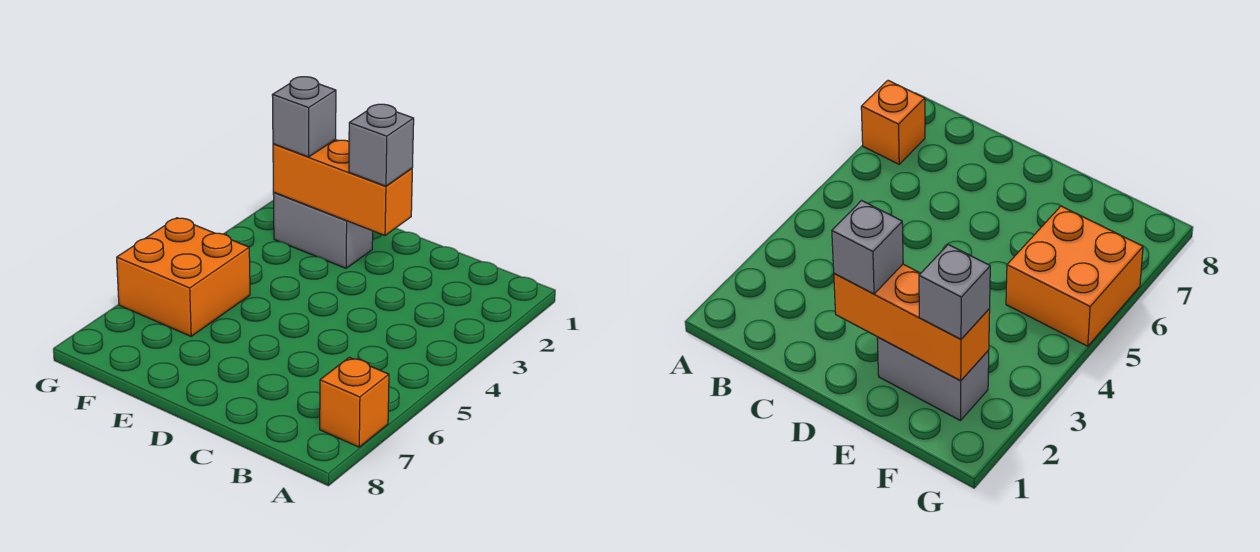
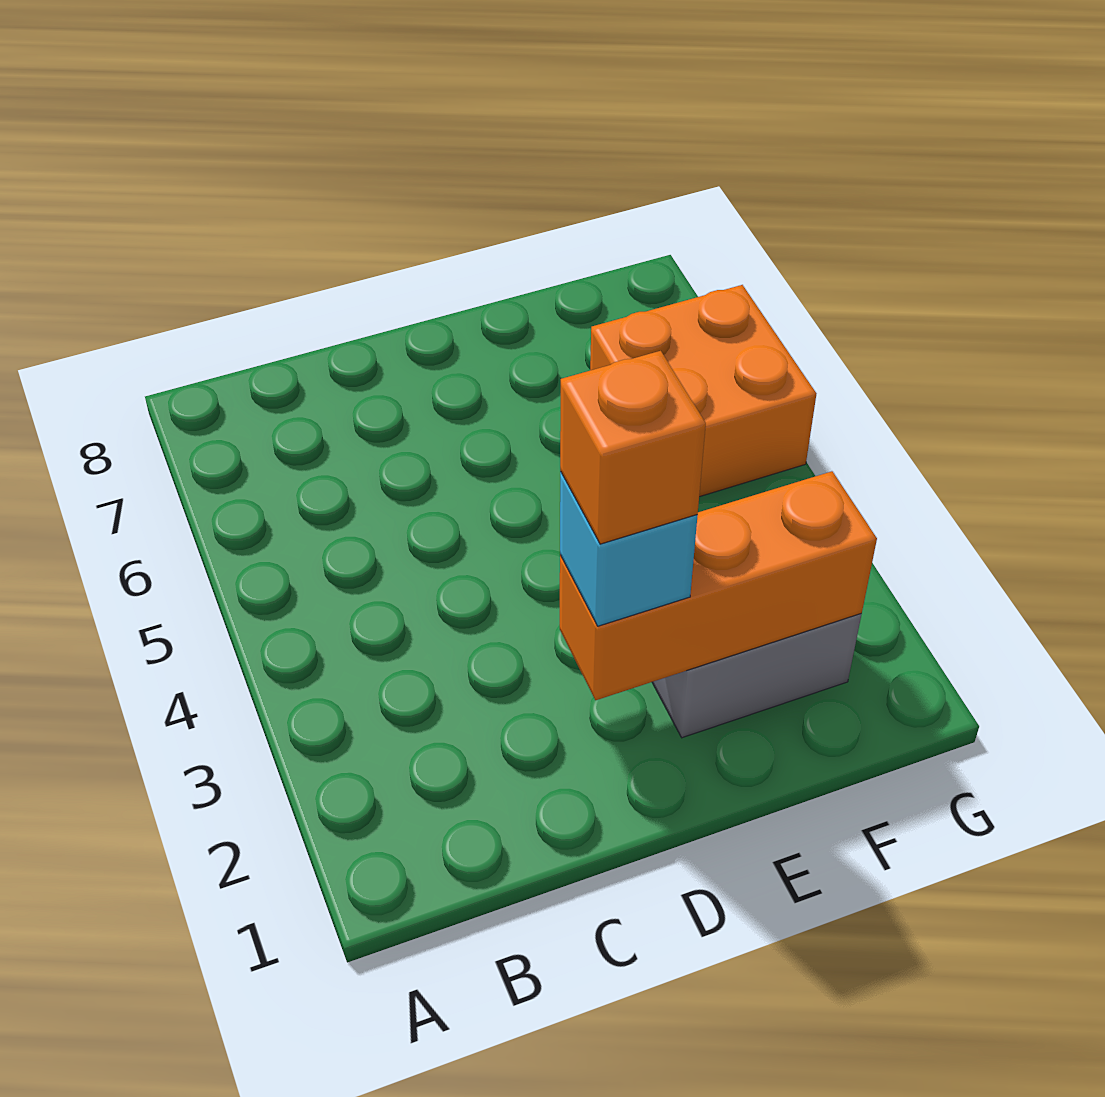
orange 1x1 brick [320,357,389,447] -> orange 1x1 brick moved to [560,351,706,544]
grey 1x1 brick [349,104,414,186] -> cyan 1x1 brick [560,472,698,626]
grey 1x1 brick [272,77,336,157] -> none

